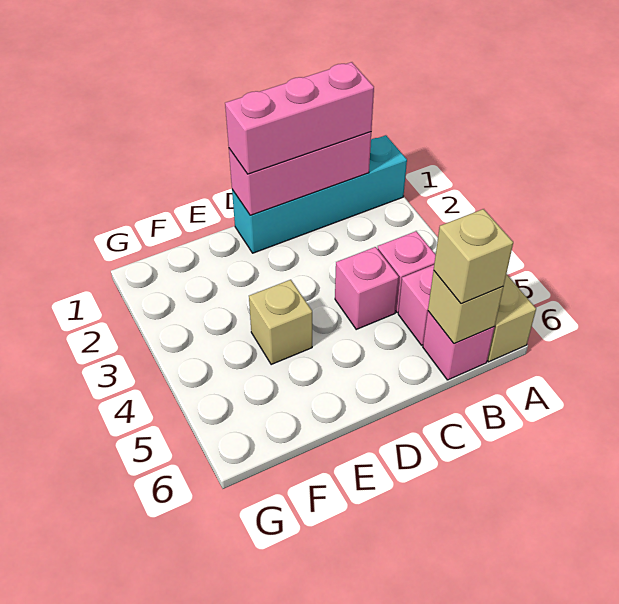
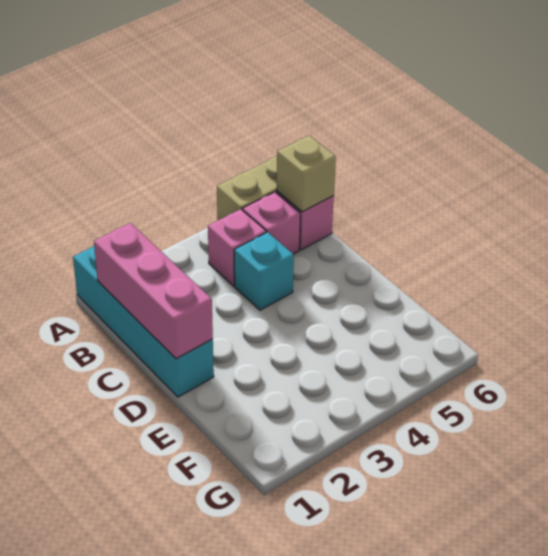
pink 1x3 brick [225,62,374,174] -> none
tan 1x1 brick [434,209,513,304] -> none
pink 1x1 brick [335,247,399,329] -> cyan 1x1 brick [234,232,294,310]
tan 1x1 brick [249,280,312,364] -> none

